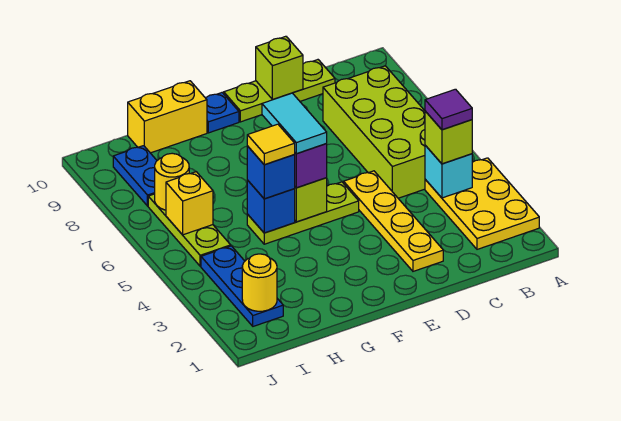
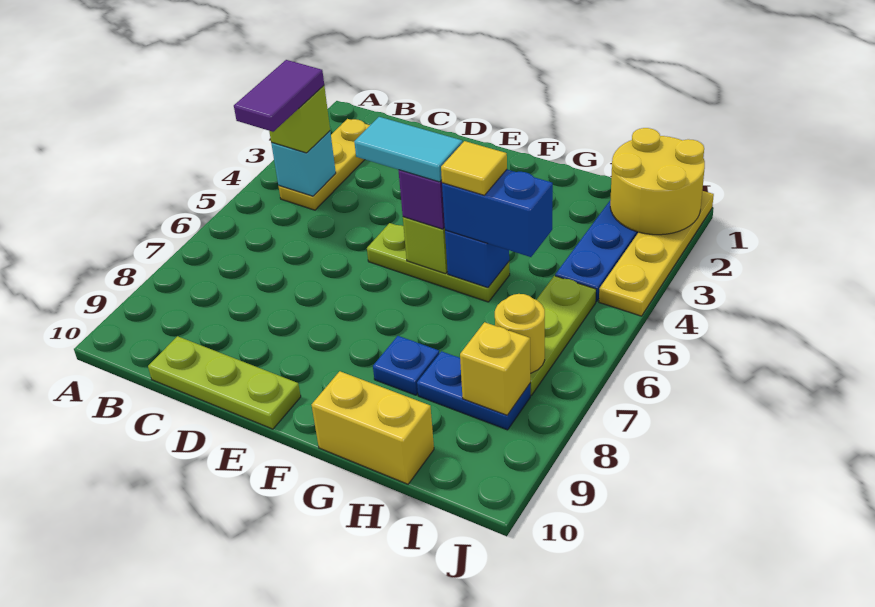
yellow 2x3 plate [425,158,539,249] -> yellow 1x3 plate [279,119,370,210]
purple 1x1 tile [425,89,472,130] -> purple 1x2 tile [234,60,324,132]
lime 2x4 brick [323,66,425,198] -> none
yellow 1x4 plate [344,171,443,271] -> yellow 1x4 plate moved to [599,191,714,316]
lime 1x1 brick [256,36,303,99] -> none
cyan 1x2 tile [262,93,327,154] -> cyan 1x2 tile turned to [354,117,462,182]
blue 1x1 plate [206,93,239,133] -> blue 1x1 plate moved to [373,336,439,395]
blue 1x1 brick [247,146,295,199] -> blue 1x2 brick [442,170,553,257]
yellow 1x1 round brick [242,254,277,311] -> yellow 2x2 round brick [610,128,705,235]
yellow 1x1 brick [166,172,213,235] -> yellow 1x1 brick moved to [460,322,530,415]
blue 1x2 plate [113,146,157,206] -> blue 1x2 plate turned to [417,351,530,430]

